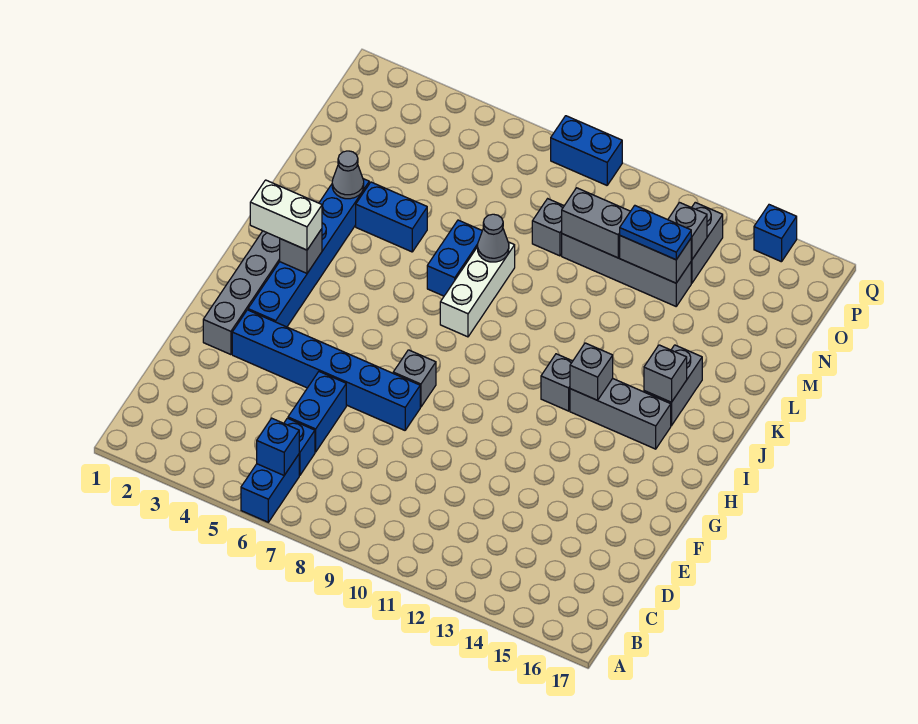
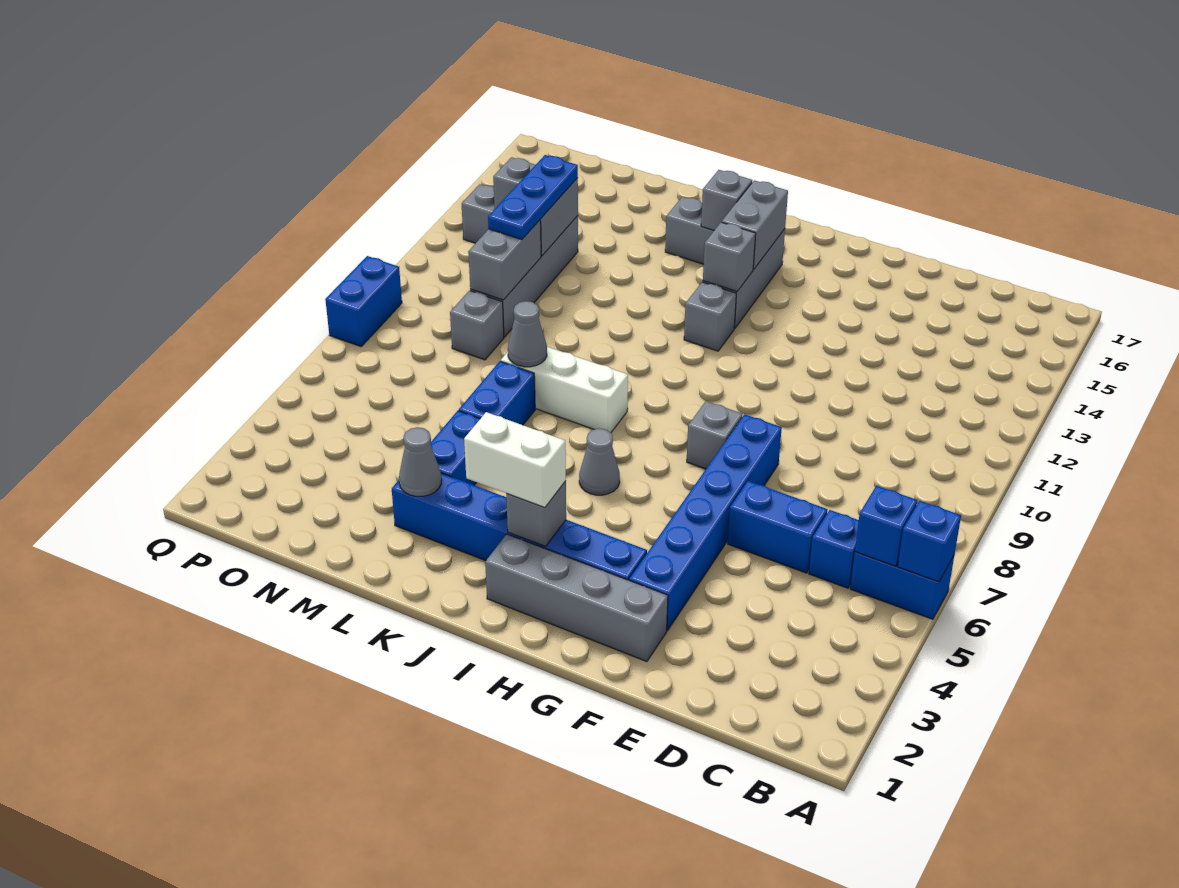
white 1x2 brick [250,180,322,250] -> white 1x2 brick turned to [464,412,566,507]
none -> grey 1x1 cone [579,429,620,495]
none -> grey 1x2 brick [722,180,788,269]
blue 1x2 brick [427,220,482,296] -> blue 1x2 brick turned to [459,361,535,425]
blue 1x2 plate [620,206,691,260] -> blue 1x3 plate [488,155,578,240]
blue 1x1 brick [754,205,797,262] -> blue 1x1 brick moved to [898,501,961,582]

